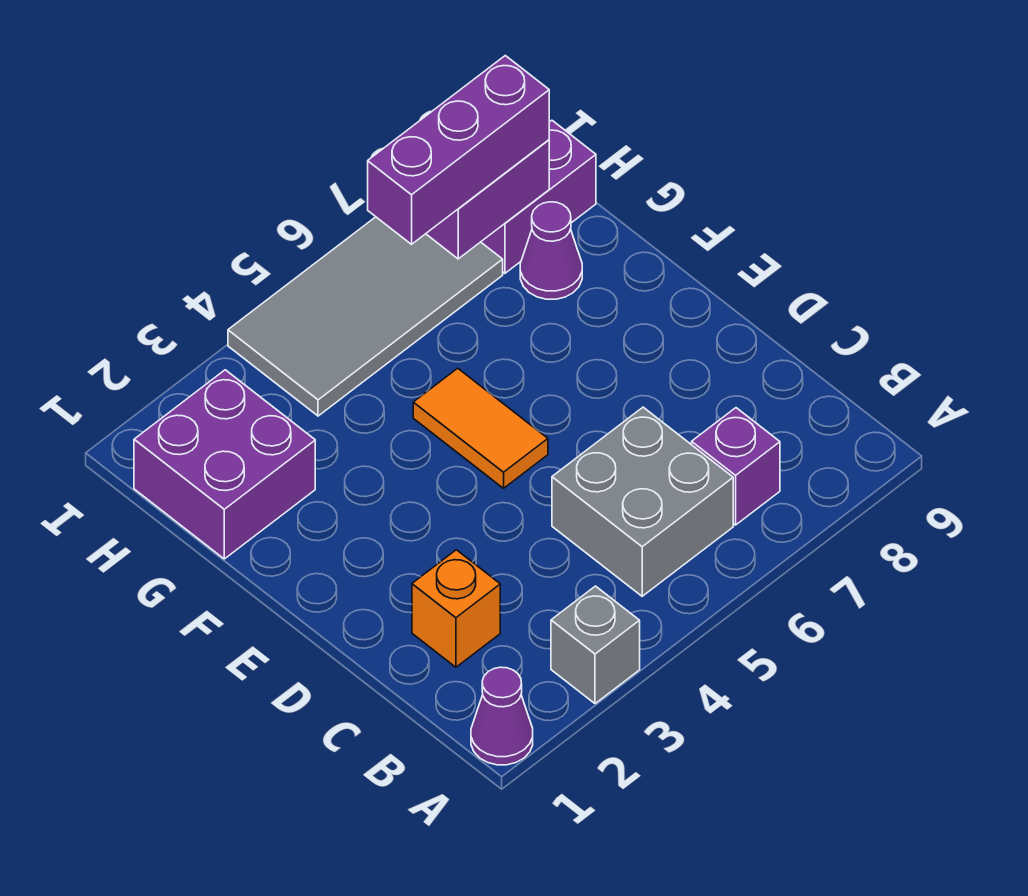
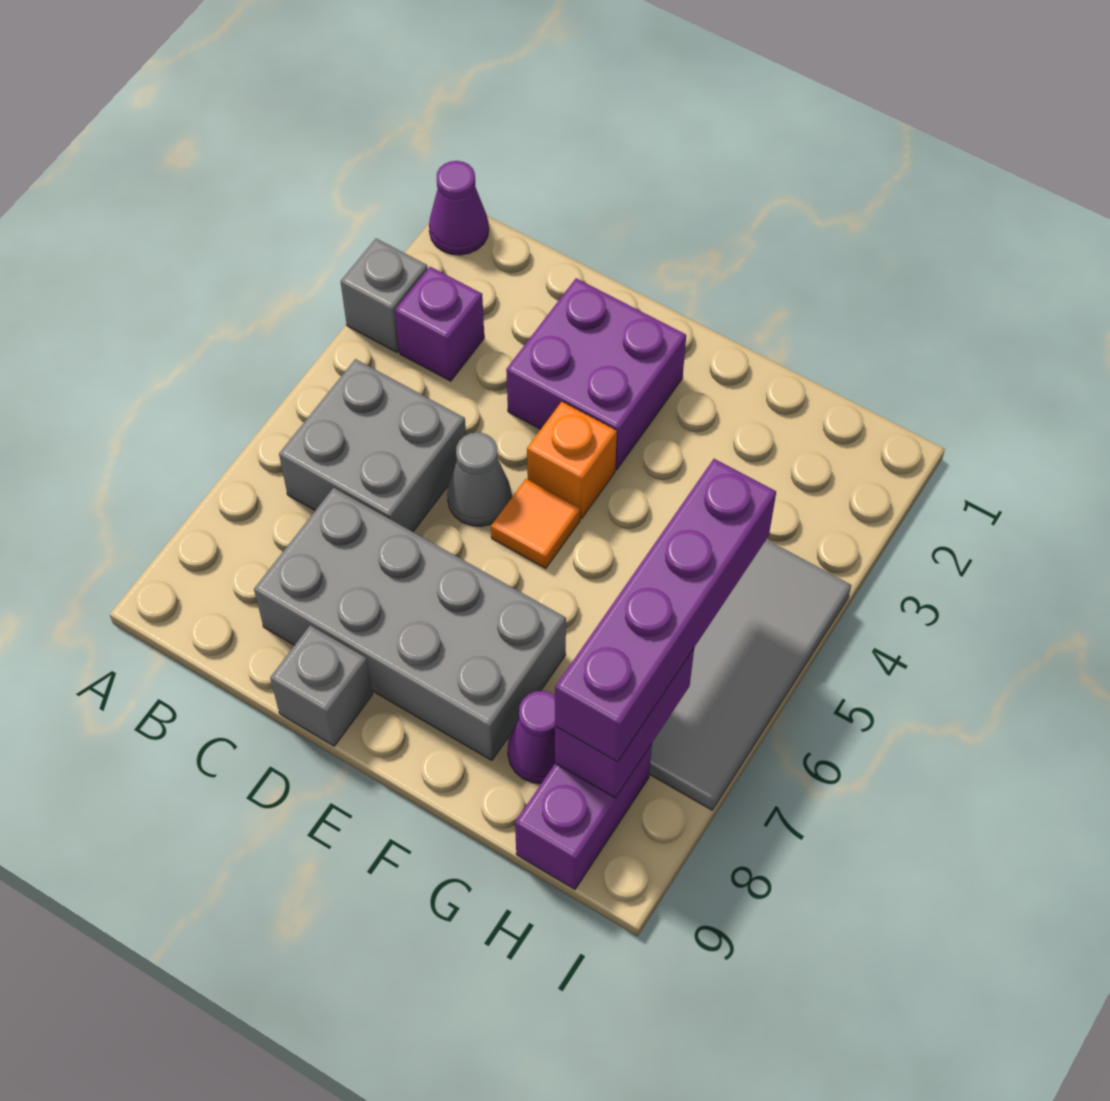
purple 1x1 brick [692,408,780,525] -> purple 1x1 brick moved to [395,267,484,381]
orange 1x1 brick [412,550,500,667] -> orange 1x1 brick moved to [527,402,617,519]
none -> grey 2x4 brick [254,488,566,760]
none -> grey 1x1 cone [447,432,511,526]
none -> grey 1x1 brick [270,625,373,746]
orange 1x2 tile [413,368,548,488] -> orange 1x1 tile [491,479,580,569]
purple 2x2 brick [134,370,315,559] -> purple 2x2 brick moved to [506,278,686,470]
purple 1x3 brick [368,56,549,244] -> purple 1x4 brick [555,459,776,762]

